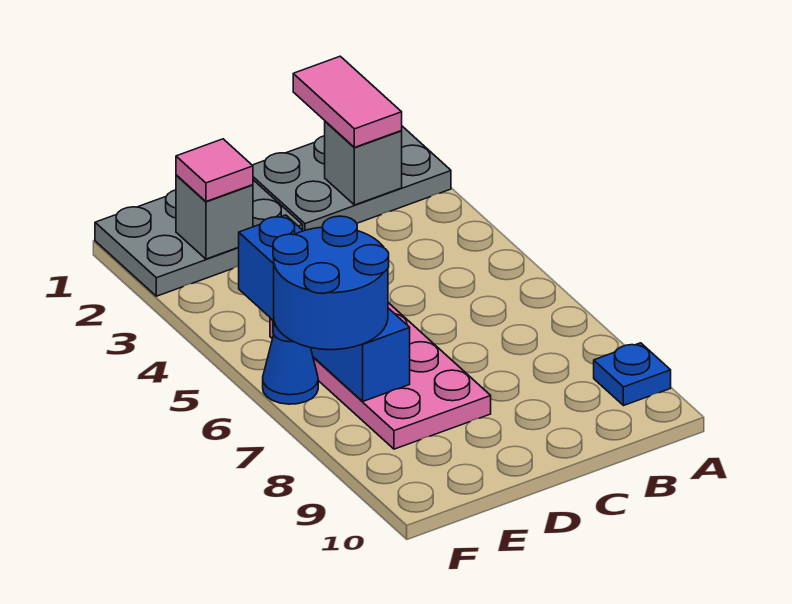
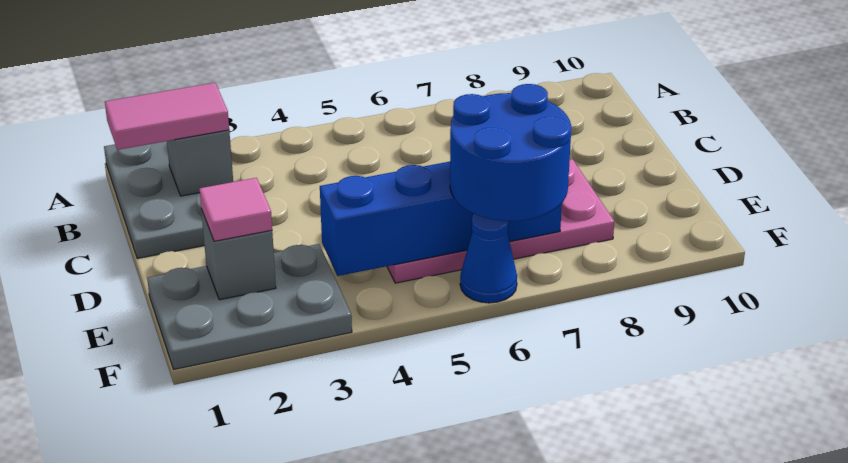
blue 1x1 plate [594,343,671,406] -> none
grey 2x3 plate [95,180,303,296] -> grey 2x3 plate turned to [147,244,352,369]

